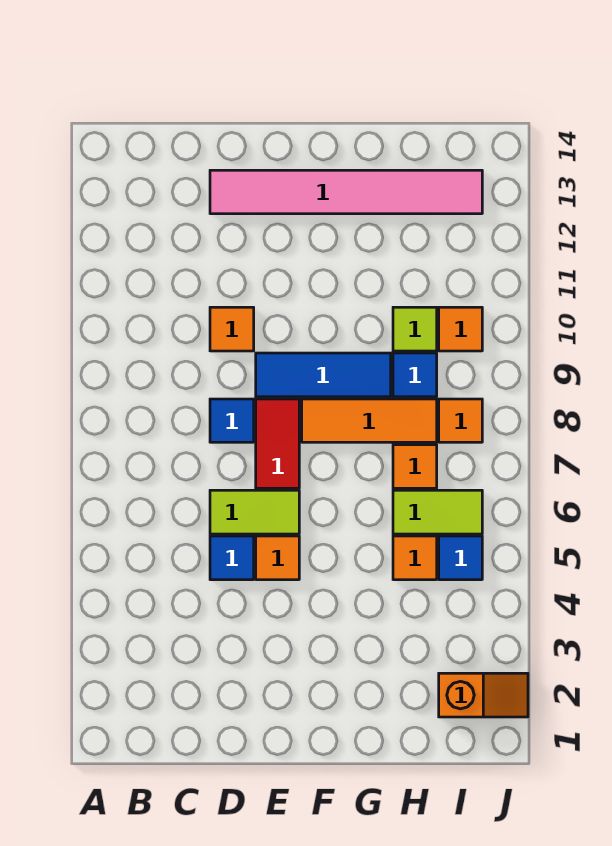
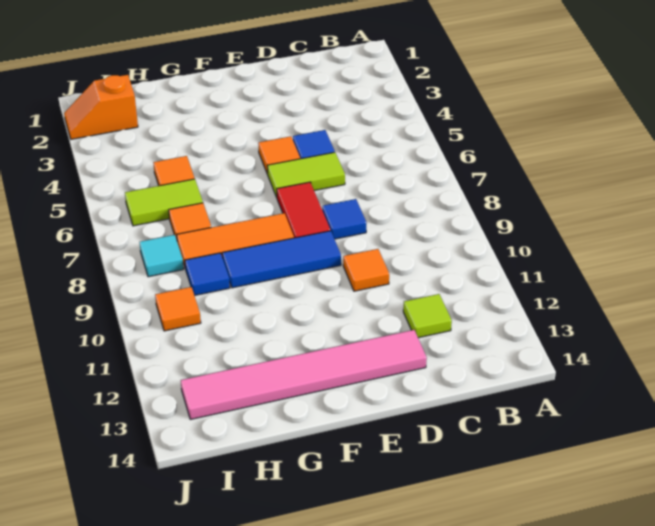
lime 1x1 tile [393,307,437,351] -> lime 1x1 tile moved to [403,294,452,338]
blue 1x1 tile [439,536,482,580] -> none
orange 1x1 tile [439,399,482,442] -> cyan 1x1 tile [140,235,184,277]

